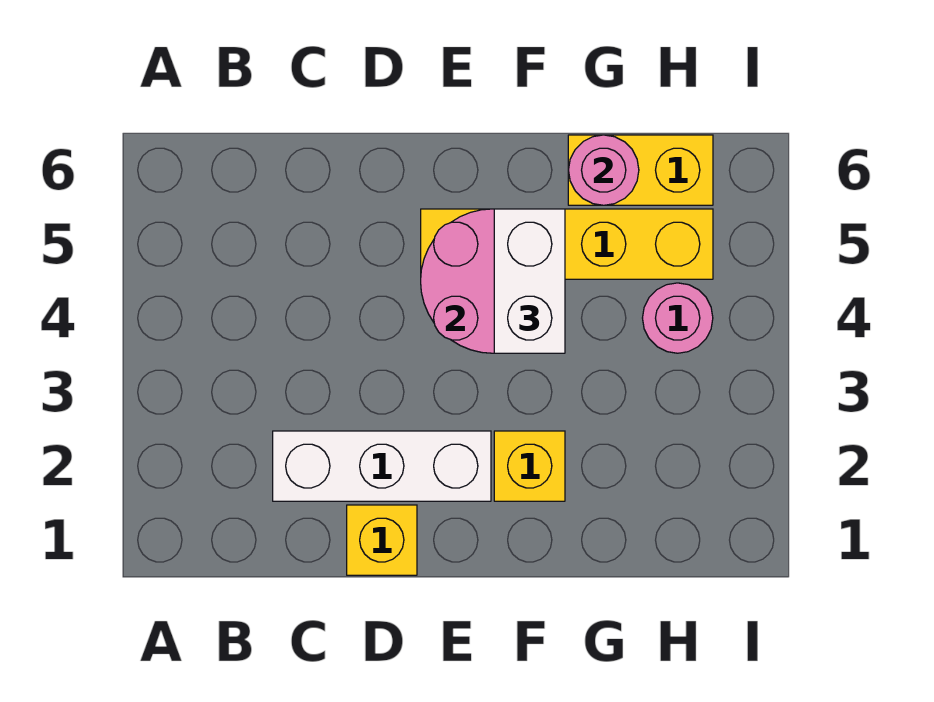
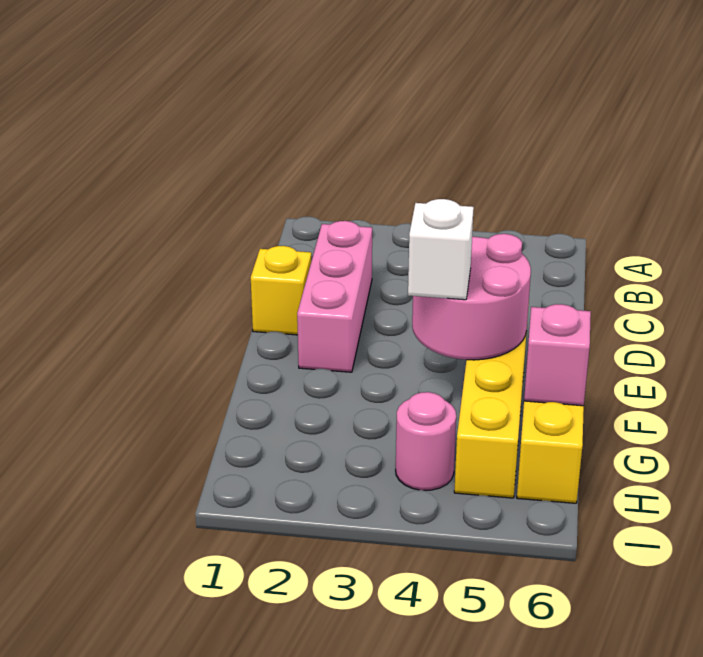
white 1x3 brick [273,431,491,501] -> pink 1x3 brick [297,221,372,372]
yellow 1x1 brick [494,431,565,501] -> none
white 1x2 brick [494,209,565,353] -> white 1x1 brick [408,199,474,300]
pink 1x1 round brick [568,135,639,205] -> pink 1x1 brick [524,304,591,406]

